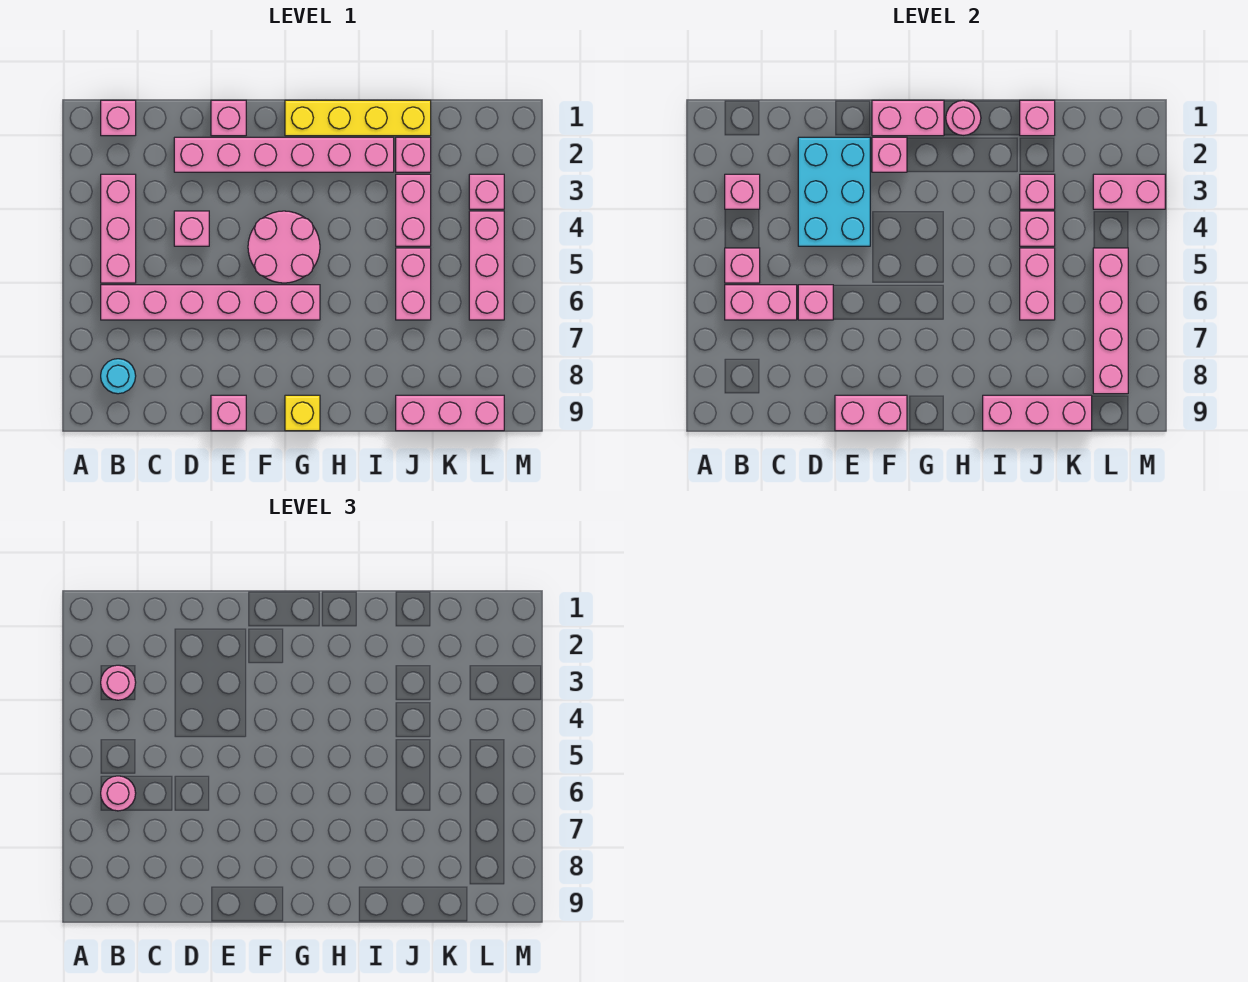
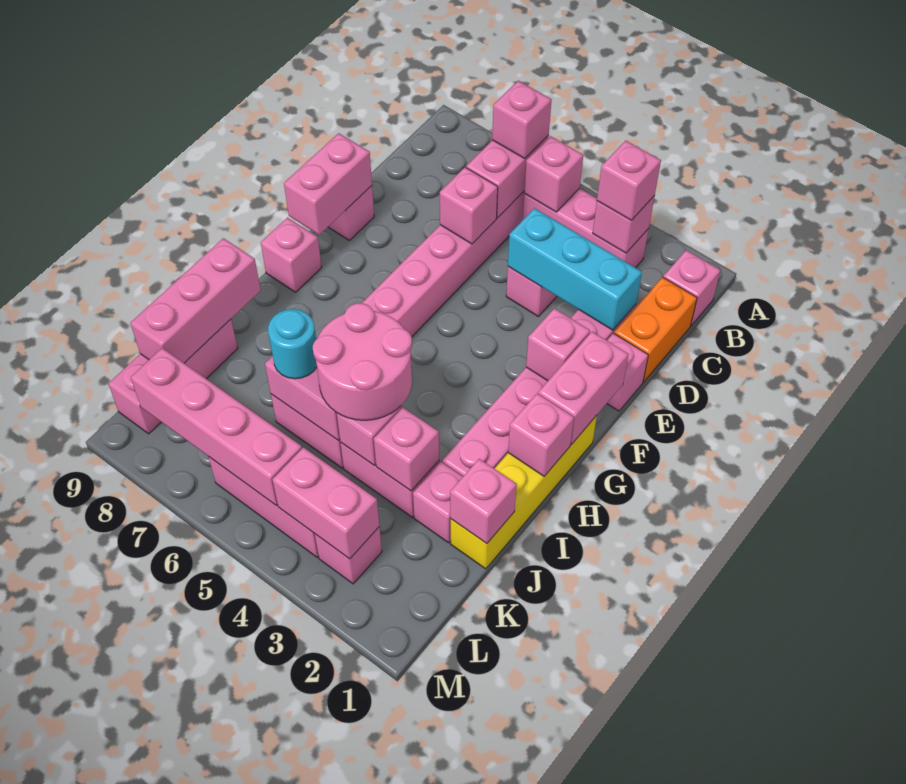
pink 1x1 round brick [101,665,136,700] -> pink 1x1 brick [597,141,661,220]
pink 1x1 round brick [101,776,136,811] -> pink 1x1 brick [492,81,552,158]
cyan 1x1 round brick [101,359,136,394] -> cyan 1x1 round brick moved to [268,309,317,379]
none -> orange 1x2 brick [614,277,697,382]
cyan 2x3 brick [798,137,870,246] -> cyan 1x3 brick [508,208,642,330]
pink 2x2 round brick [248,211,320,283] -> pink 2x2 round brick moved to [313,303,412,420]
yellow 1x1 brick [285,395,320,431] -> pink 1x1 brick [261,218,322,292]
pink 1x1 round brick [946,100,981,135] -> pink 1x1 brick [508,393,574,476]
pink 1x2 brick [1093,174,1165,209] -> pink 1x2 brick turned to [272,447,379,559]

